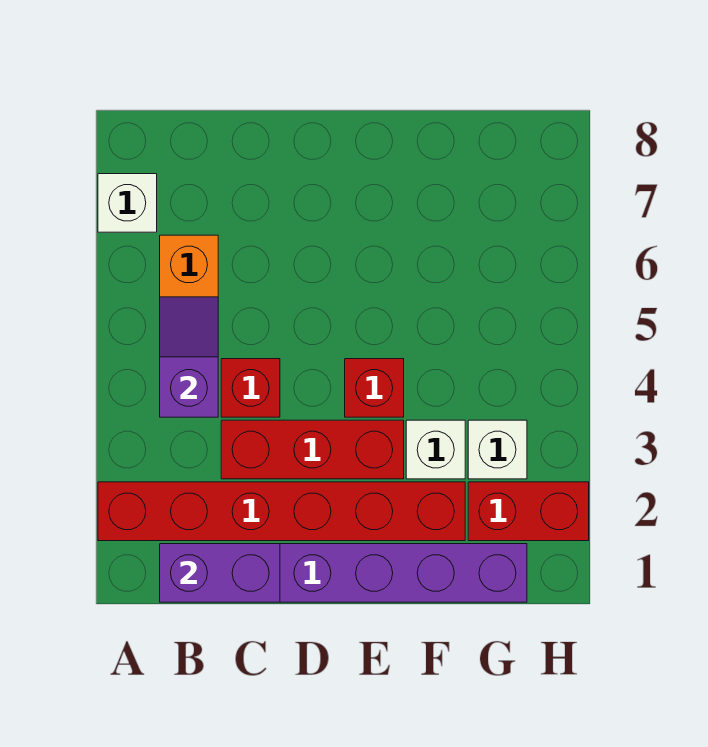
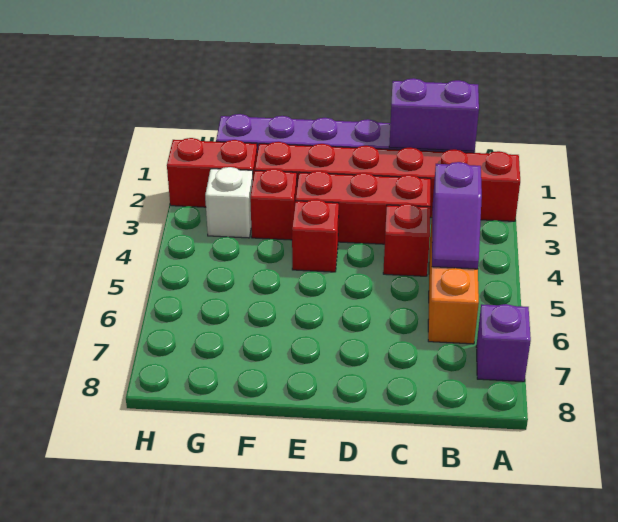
white 1x1 brick [98,174,157,232] -> purple 1x1 brick [476,304,531,382]
white 1x1 brick [406,420,465,479] -> red 1x1 brick [250,169,297,240]

